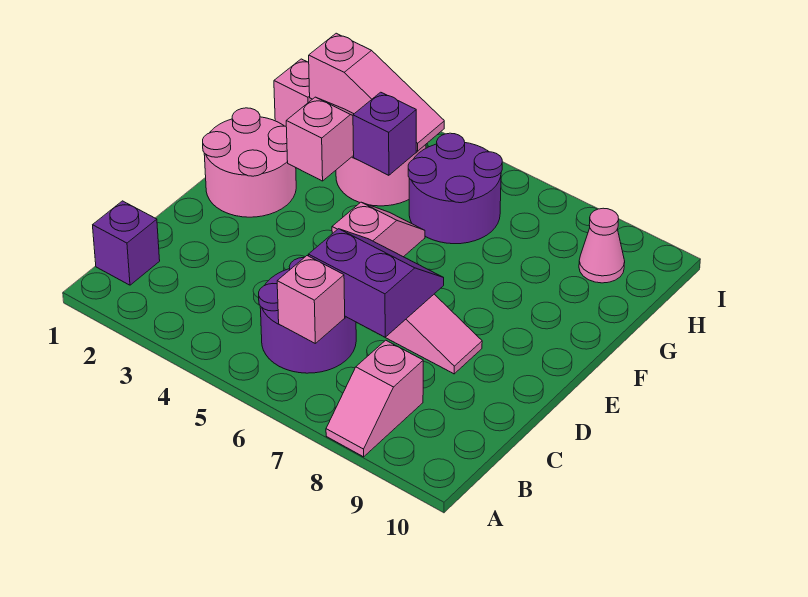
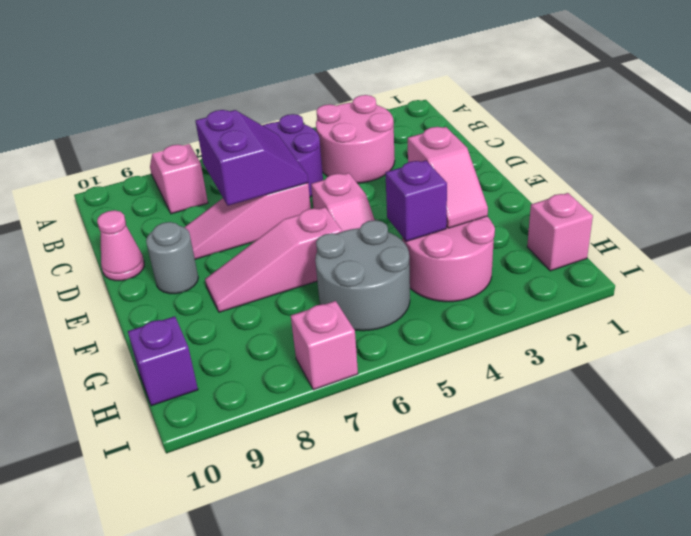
purple 1x1 brick [93,201,160,285] -> purple 1x1 brick moved to [128,316,198,406]
pink 1x1 brick [277,256,345,343] -> pink 1x1 brick moved to [291,301,358,390]
purple 2x2 slope [308,229,444,337] -> purple 2x2 slope turned to [195,110,308,206]
pink 2x2 round brick [203,108,296,217] -> pink 2x2 round brick moved to [316,95,395,183]
none -> grey 1x1 round brick [146,222,198,294]
purple 2x2 round brick [408,133,502,244] -> grey 2x2 round brick [315,220,410,331]
pink 1x3 slope [309,33,444,151] -> pink 1x3 slope moved to [205,207,342,312]
pink 1x1 cone [579,208,625,283] -> pink 1x1 cone moved to [97,210,144,281]

